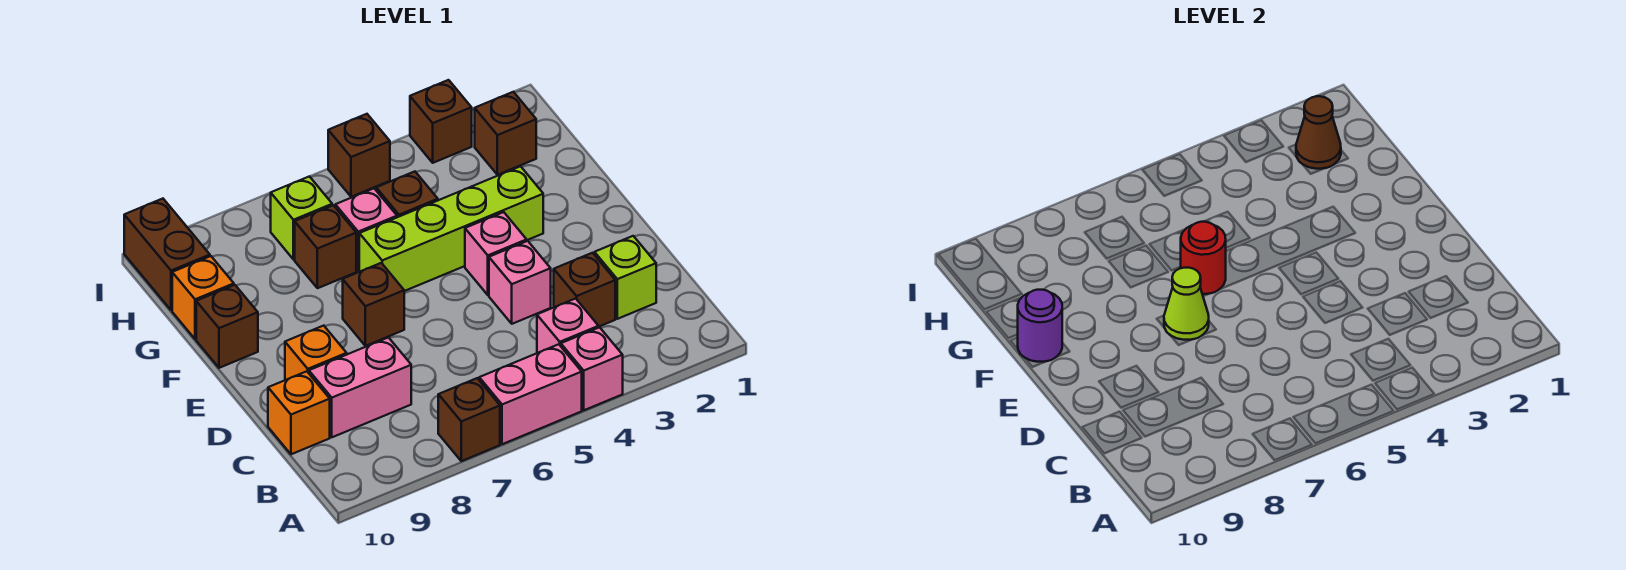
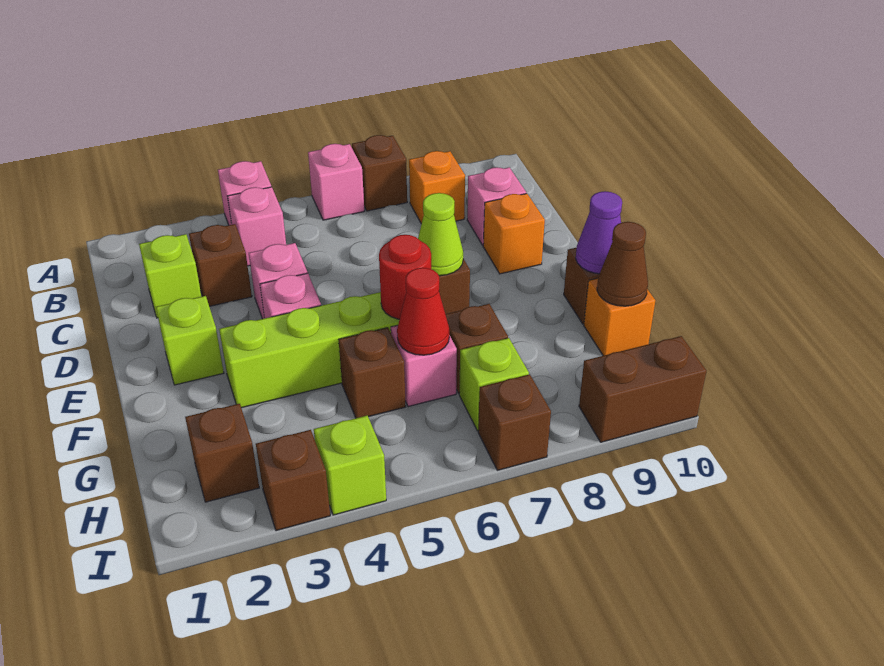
pink 1x2 brick [479,344,582,444] -> pink 1x1 brick [308,144,364,220]
pink 1x2 brick [309,337,411,437] -> pink 1x1 brick [467,167,526,245]
orange 1x1 brick [268,371,330,454] -> orange 1x1 brick moved to [409,151,465,224]
none -> lime 1x1 brick [156,296,224,385]
purple 1x1 round brick [1017,290,1062,362] -> purple 1x1 cone [576,191,622,274]
none -> red 1x1 cone [397,268,449,355]
brown 1x1 cone [1296,96,1341,169] -> brown 1x1 cone moved to [597,222,648,306]
brown 1x2 brick [124,199,210,310] -> brown 1x2 brick turned to [579,336,706,442]
none -> lime 1x1 brick [314,416,386,515]
brown 1x1 brick [328,114,390,197] -> brown 1x1 brick moved to [478,374,551,470]

